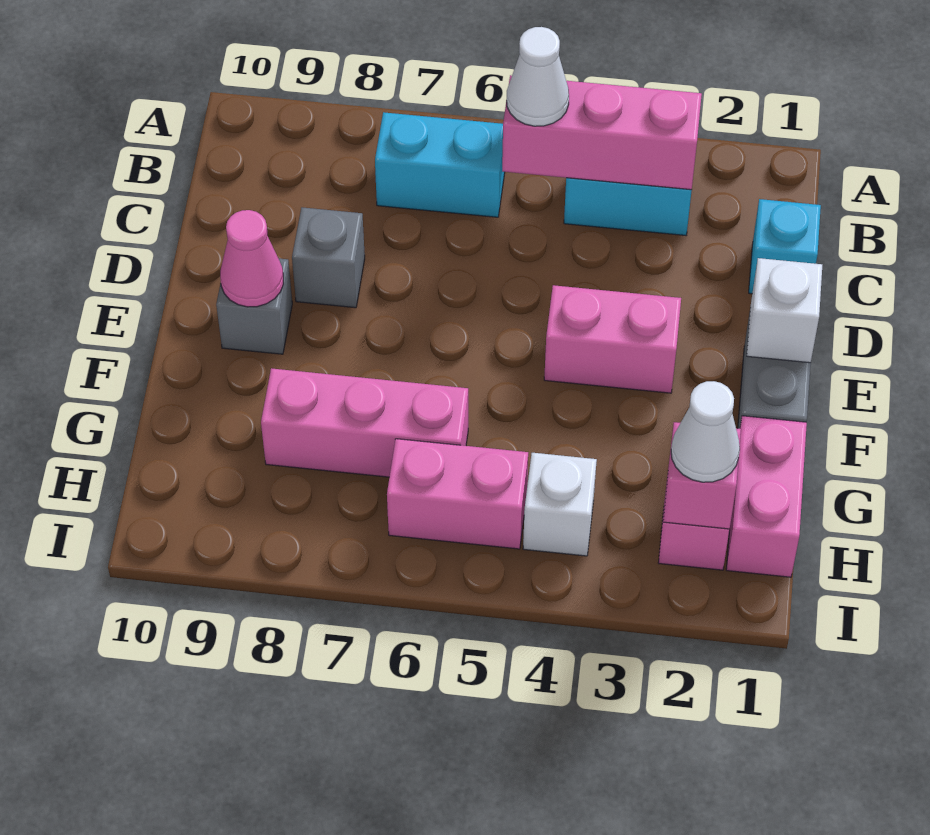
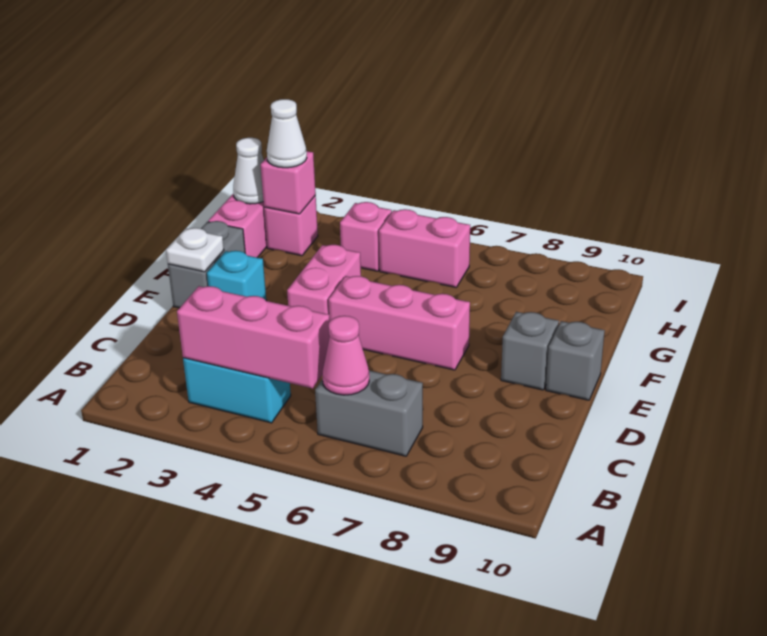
white 1x1 cone [507,27,569,126] -> white 1x1 cone moved to [233,138,264,204]
cyan 1x2 brick [375,112,505,217] -> grey 1x2 brick [315,370,423,456]
cyan 1x1 brick [749,199,821,294] -> cyan 1x1 brick moved to [207,251,266,300]
grey 1x1 brick [292,207,365,308] -> grey 1x1 brick moved to [546,321,605,400]
white 1x1 brick [747,258,822,363] -> white 1x1 plate [166,228,224,272]
pink 1x2 brick [544,285,681,393] -> pink 1x2 brick turned to [287,245,361,320]
pink 1x1 cone [220,210,283,307] -> pink 1x1 cone moved to [322,316,369,395]
pink 1x3 brick [261,368,468,477] -> pink 1x3 brick moved to [329,276,470,370]
white 1x1 brick [523,453,597,556] -> pink 1x1 brick [340,202,392,271]

